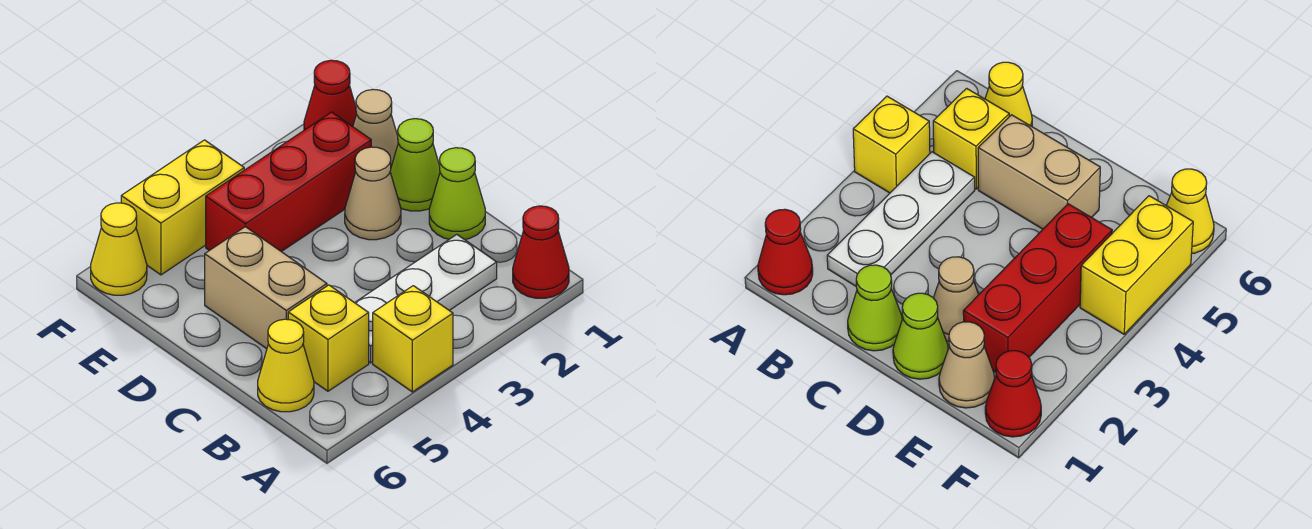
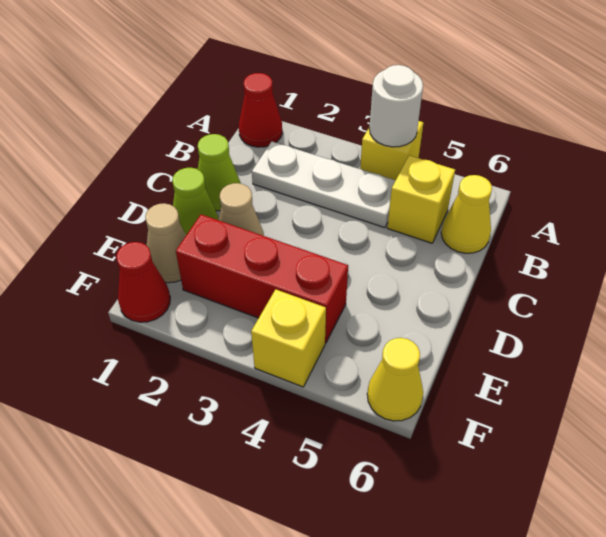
none -> white 1x1 round brick [369,65,423,147]
tan 1x2 brick [205,227,327,349] -> none
yellow 1x2 brick [121,140,244,275] -> yellow 1x1 brick [251,289,326,387]

